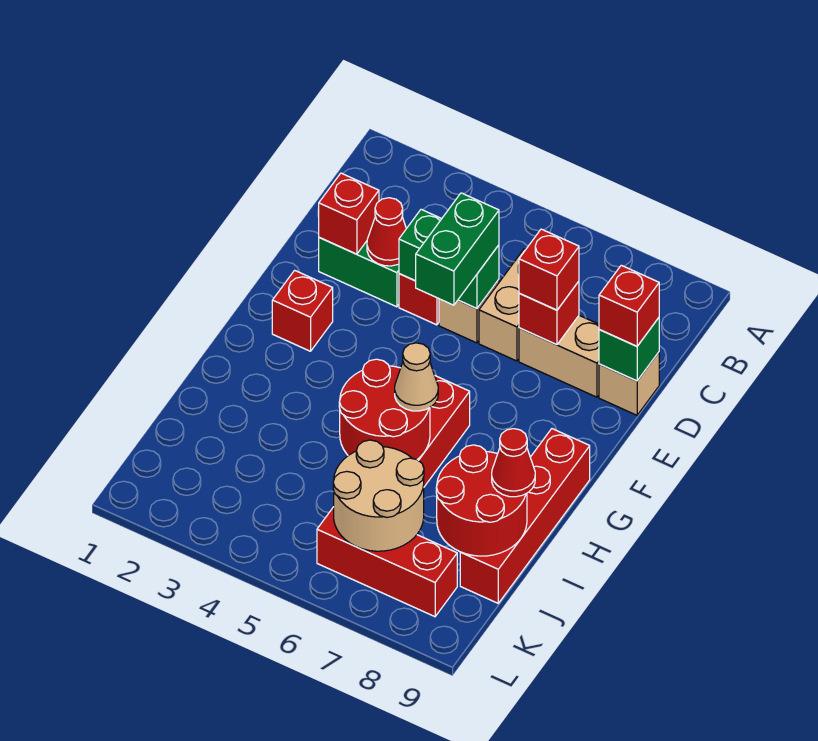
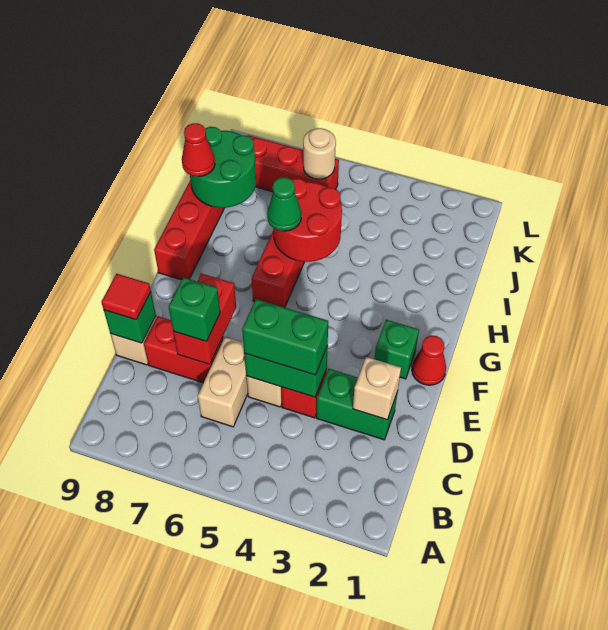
red 1x1 brick [319,173,379,254] -> tan 1x1 brick [353,357,401,420]
red 1x1 cone [367,198,406,266] -> red 1x1 cone moved to [412,336,446,385]
green 1x2 brick [416,193,499,305] -> green 1x2 brick turned to [242,299,328,375]
tan 1x2 brick [519,315,599,397] -> red 1x2 brick [144,316,223,383]
red 1x1 brick [519,281,579,345] -> red 1x2 brick [173,274,236,364]
red 1x1 brick [519,229,579,310] -> green 1x1 brick [169,277,220,341]
red 1x1 brick [599,265,659,346] -> red 1x1 tile [101,274,151,320]
red 1x1 brick [272,270,333,351] -> green 1x1 brick [375,320,419,379]
tan 1x1 cone [395,343,438,411] -> green 1x1 cone [267,177,301,231]
red 2x2 round brick [436,445,527,556] -> green 2x2 round brick [190,127,256,208]
tan 2x2 round brick [333,440,424,551] -> tan 1x1 round brick [303,128,336,179]

